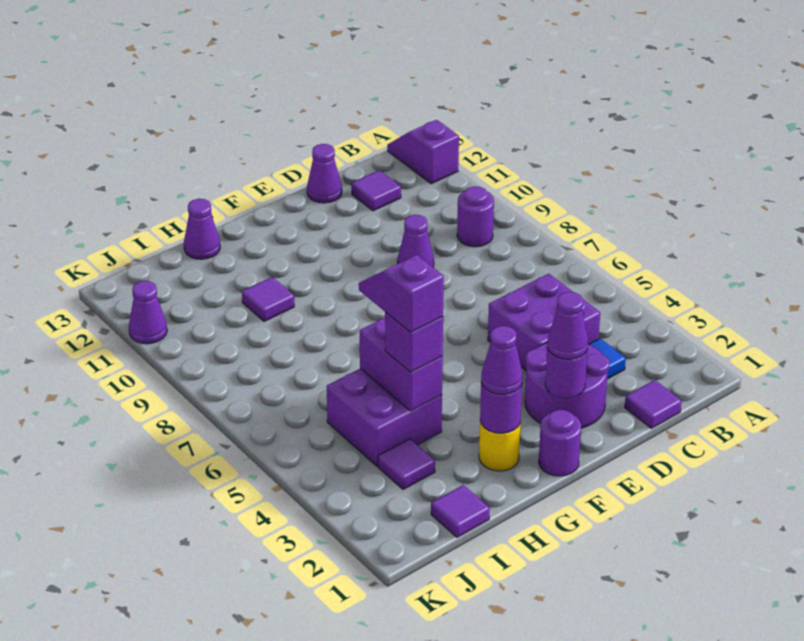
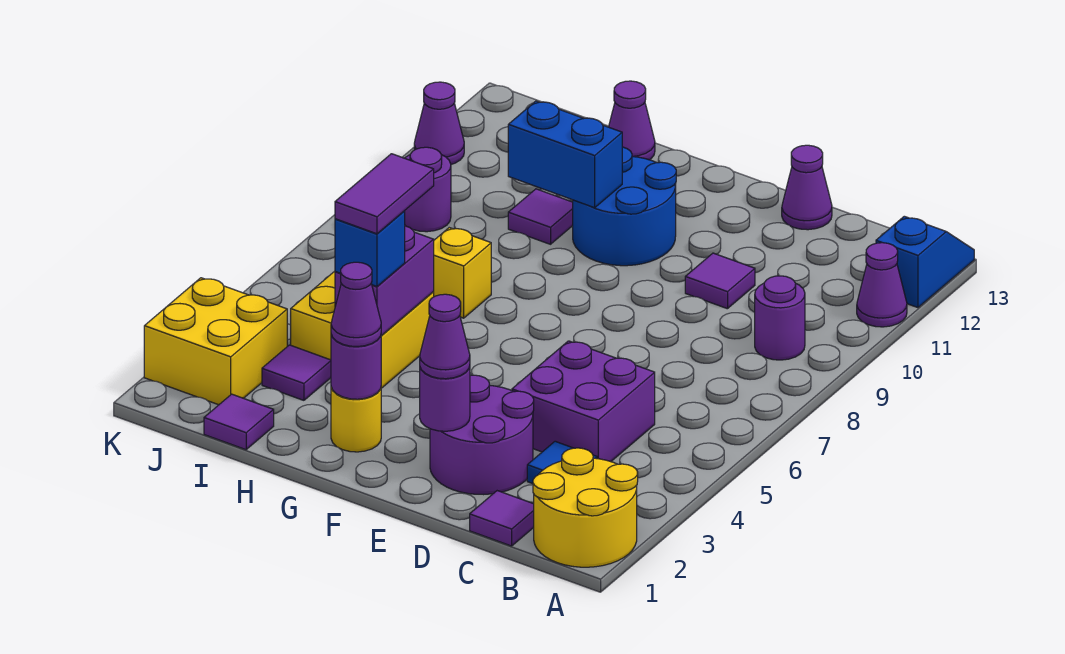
none -> yellow 2x2 round brick [533,448,638,567]
purple 1x2 slope [387,120,459,184] -> blue 1x2 slope [876,216,974,308]
purple 1x1 tile [351,170,401,211] -> purple 1x1 tile moved to [685,253,755,309]
purple 1x1 cone [397,215,434,267] -> purple 1x1 cone moved to [857,243,907,327]
purple 1x1 round brick [539,410,581,476] -> purple 1x1 round brick moved to [405,147,451,232]
none -> blue 2x2 round brick [573,147,676,266]
none -> blue 1x2 brick [508,101,622,208]
purple 2x2 brick [327,369,442,466] -> yellow 2x2 brick [291,271,434,388]
purple 1x1 brick [385,312,443,372] -> blue 1x1 brick [335,211,405,286]
purple 1x2 slope [359,255,444,333] -> purple 1x2 tile [335,154,434,234]
none -> yellow 1x1 brick [433,228,491,318]
none -> yellow 2x2 brick [144,278,287,405]

